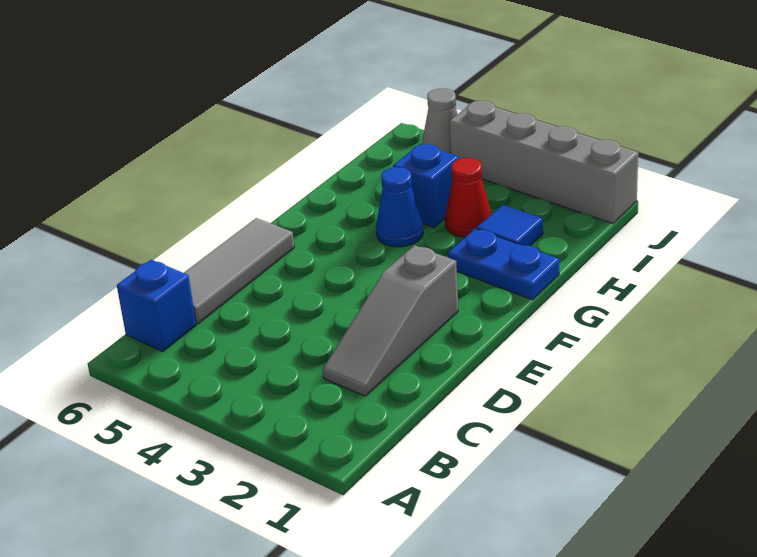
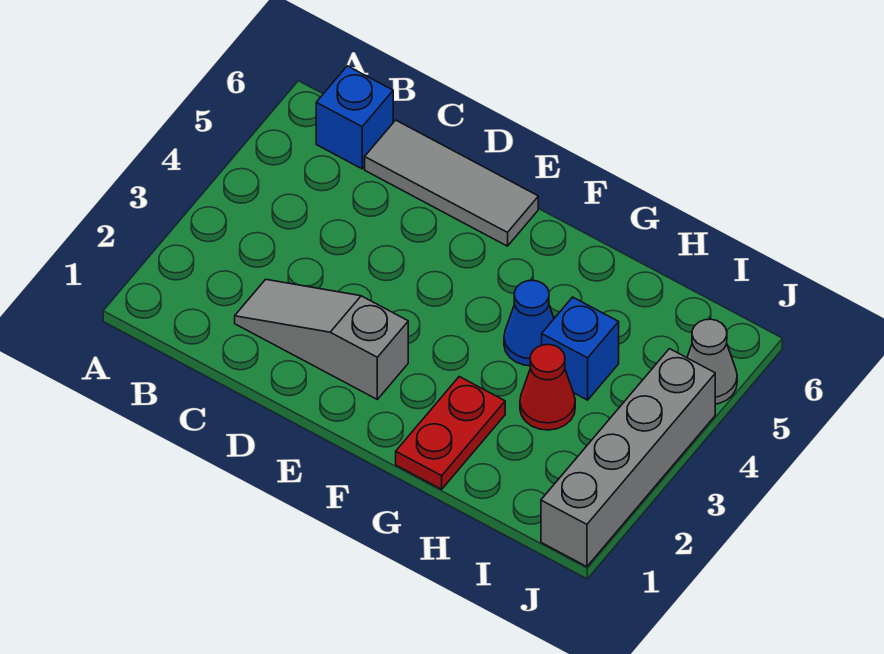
blue 1x2 plate [448,229,559,300] -> red 1x2 plate [396,377,505,489]
blue 1x1 tile [477,205,543,246] -> none

